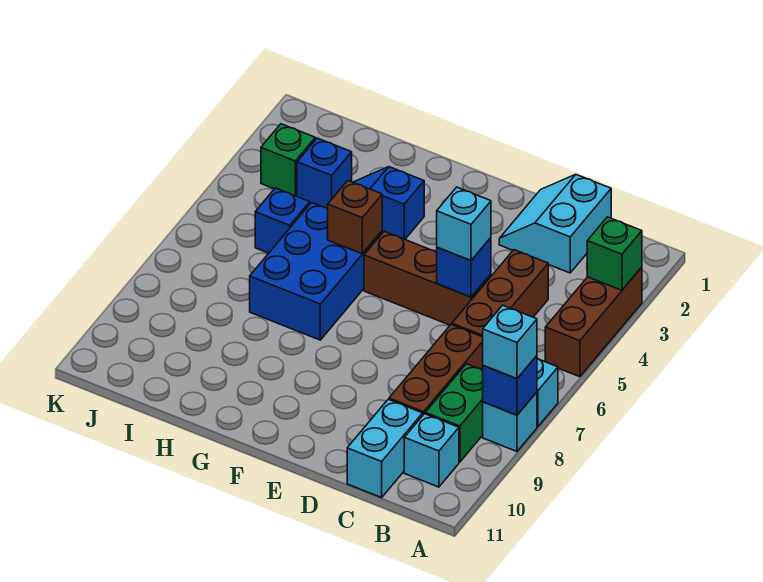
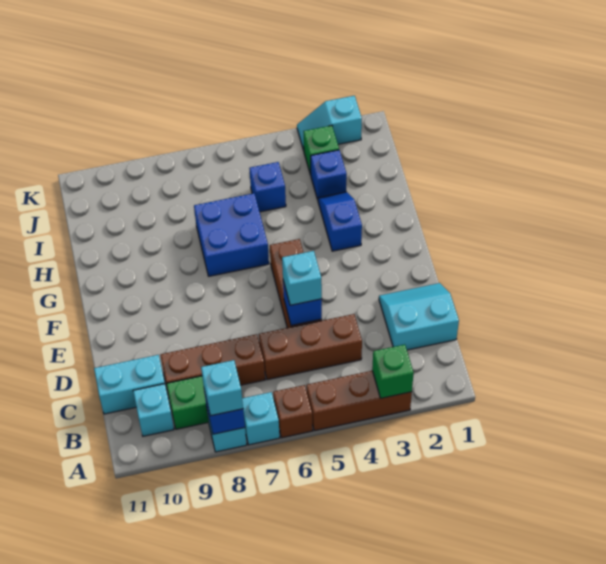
blue 2x3 brick [250,203,382,340] -> blue 2x2 brick [194,193,269,276]
brown 1x1 brick [328,181,382,254] -> brown 1x1 brick moved to [273,385,313,438]
none -> cyan 1x2 slope [297,96,362,151]

